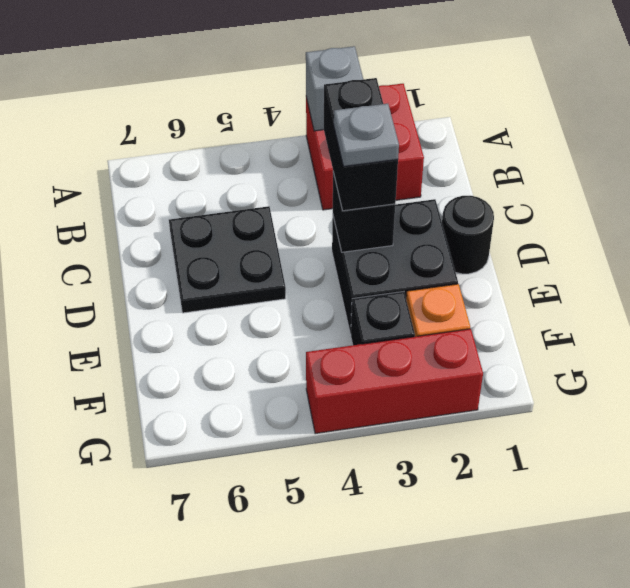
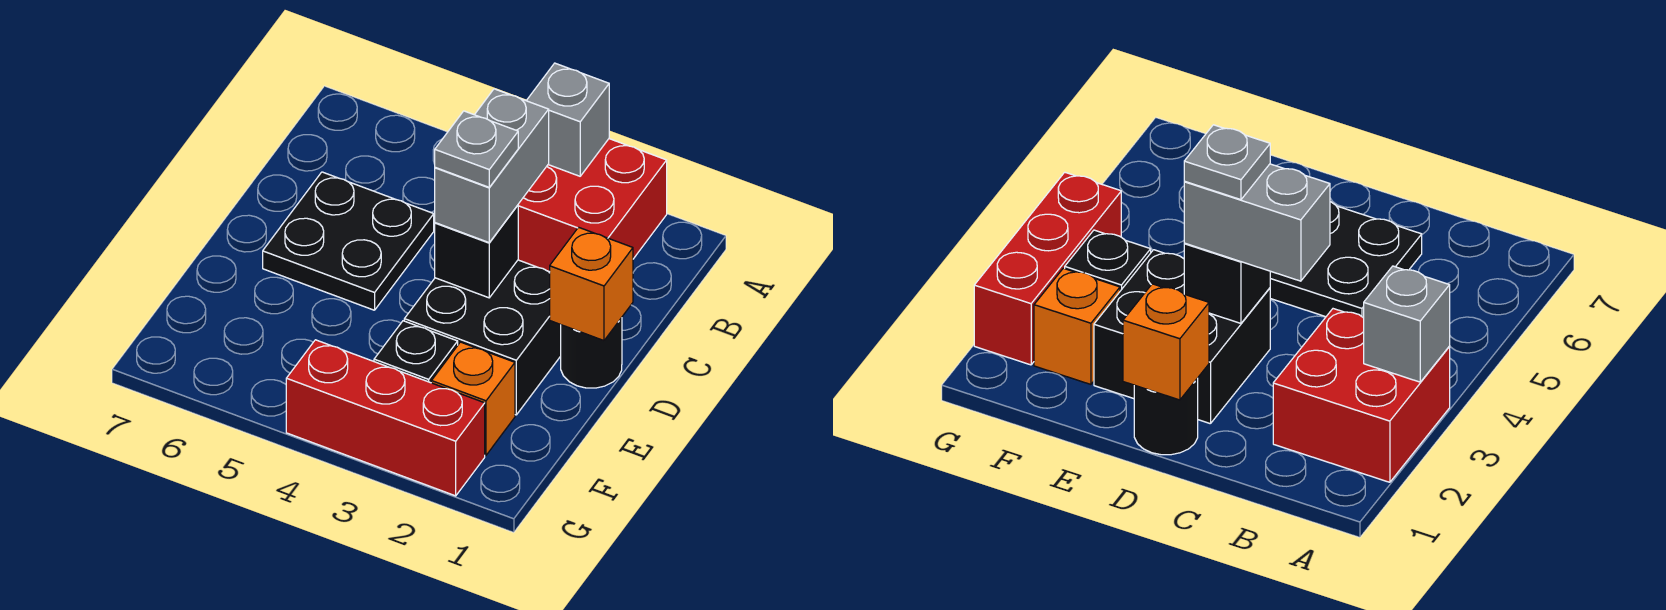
black 1x2 brick [324,78,398,211] -> grey 1x2 brick [435,89,549,243]
none -> orange 1x1 brick [550,227,633,341]

